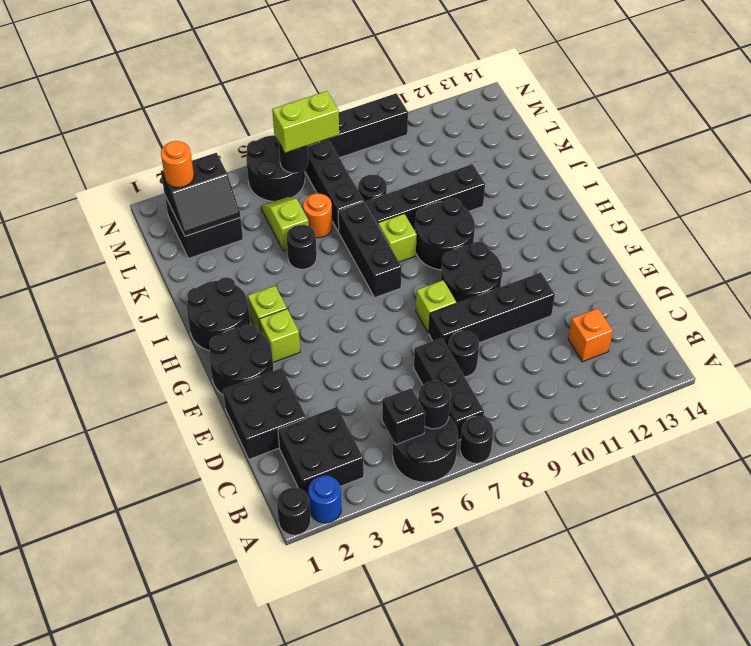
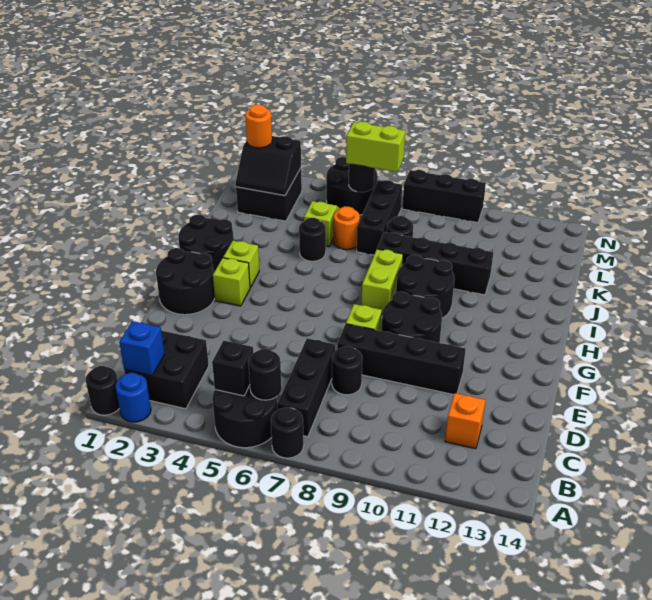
none -> blue 1x1 brick [119,321,165,375]
black 2x2 brick [223,368,306,459] -> none
black 1x3 brick [338,202,401,297] -> none
lime 1x1 brick [378,214,417,262] -> lime 1x2 brick [361,249,403,314]

